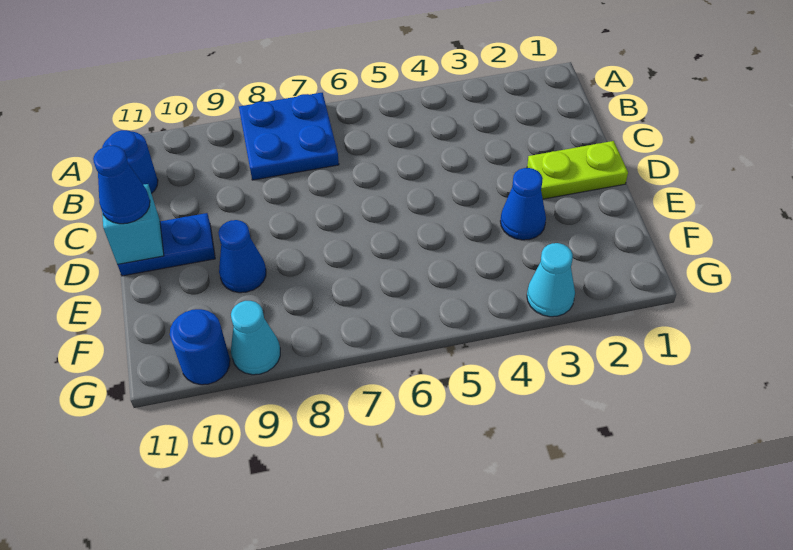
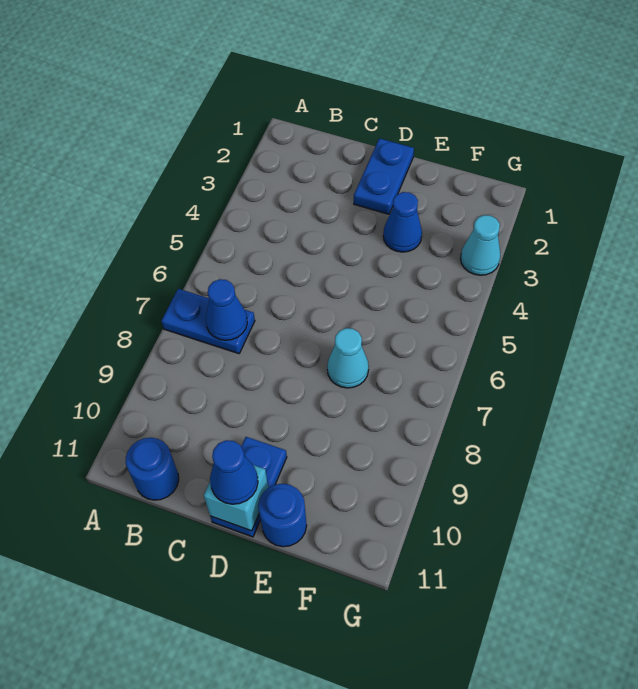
blue 2x2 plate [239,93,339,180] -> blue 1x2 plate [161,289,255,354]
lime 1x2 plate [527,141,628,199] -> blue 1x2 plate [354,138,414,214]
blue 1x1 cone [218,220,266,293] -> blue 1x1 cone moved to [206,279,247,340]
cyan 1x1 cone [231,301,280,375] -> cyan 1x1 cone moved to [327,328,369,388]
blue 1x1 round brick [170,309,230,385] -> blue 1x1 round brick moved to [258,484,307,547]

